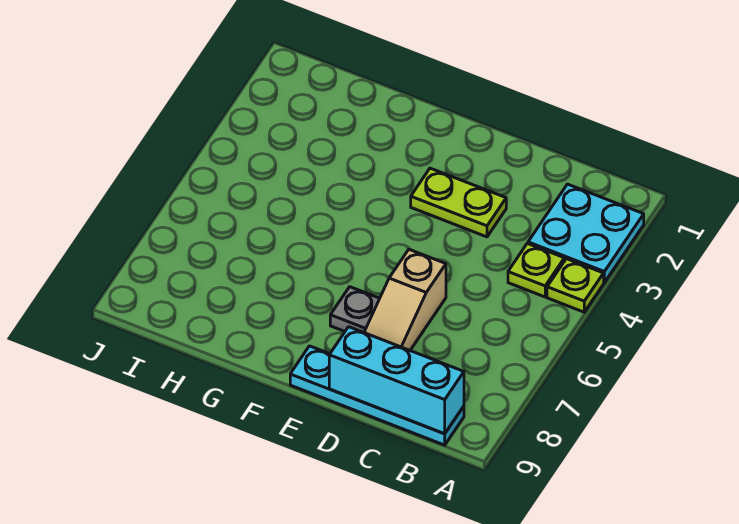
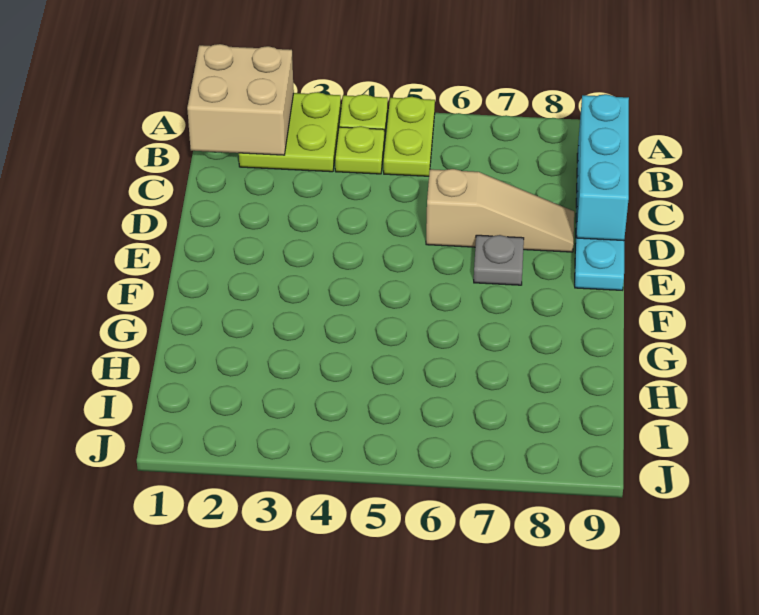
none -> tan 2x2 brick [187,44,294,155]
cyan 2x2 plate [528,184,644,282] -> lime 2x2 plate [239,92,341,172]
lime 1x2 plate [411,168,506,237] -> lime 1x2 plate moved to [384,97,435,176]

